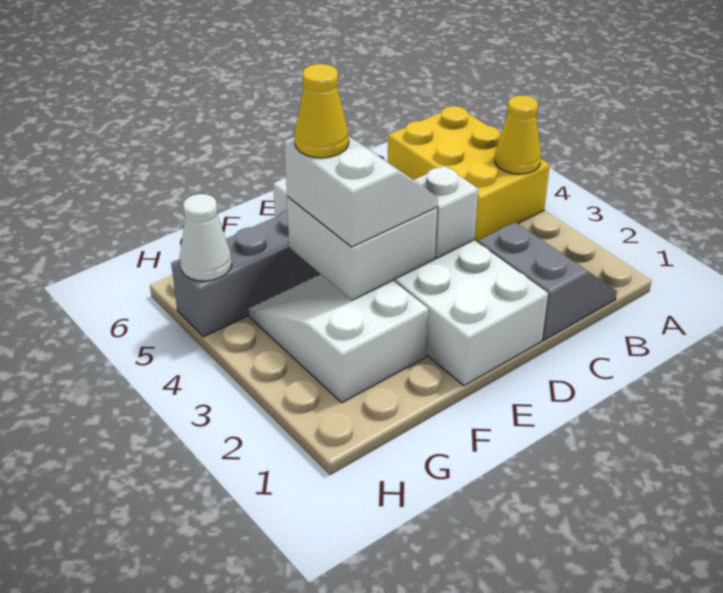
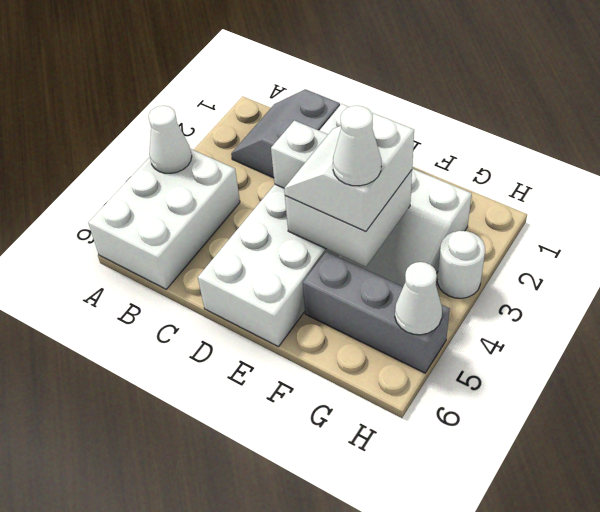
yellow 2x3 brick [388,106,550,242] -> white 2x3 brick [88,149,240,289]
yellow 1x1 cone [495,95,541,174] -> white 1x1 cone [148,106,192,173]
yellow 1x1 cone [295,64,349,158] -> white 1x1 cone [333,106,381,186]
none -> white 1x1 round brick [437,231,485,298]

